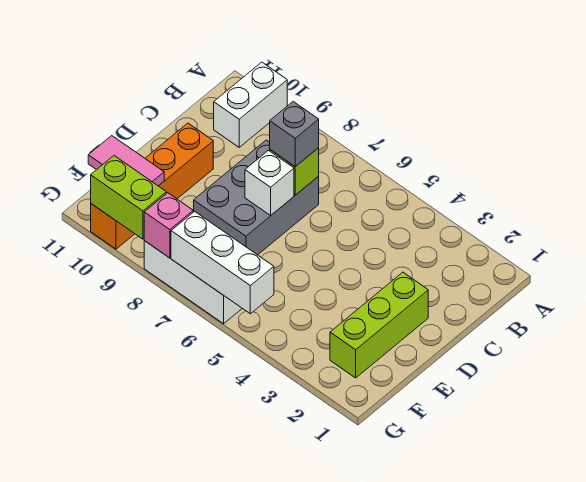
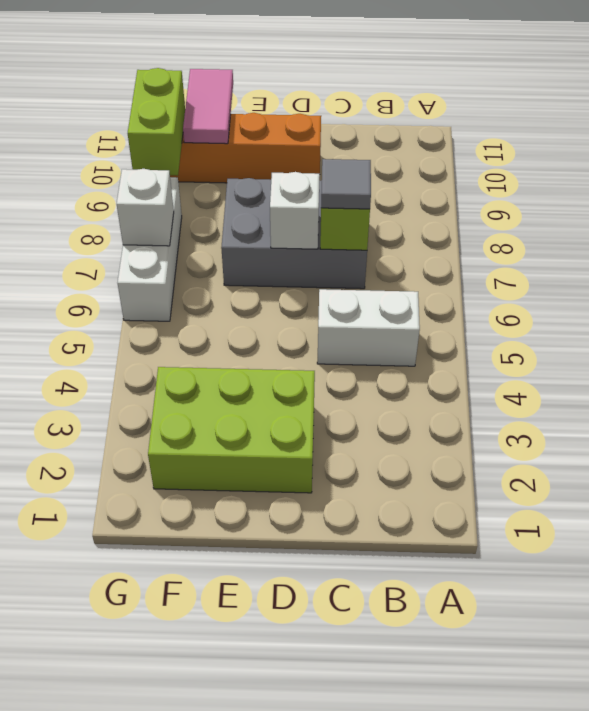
white 1x2 brick [214,62,287,147] -> white 1x2 brick moved to [317,289,420,366]
grey 1x1 brick [270,102,319,167] -> grey 1x1 tile [321,159,371,209]
lime 1x3 brick [330,272,428,378] -> lime 2x3 brick [148,367,315,493]
white 1x3 brick [171,211,274,314] -> white 1x1 brick [117,169,174,246]
pink 1x1 brick [144,193,193,258] -> none

